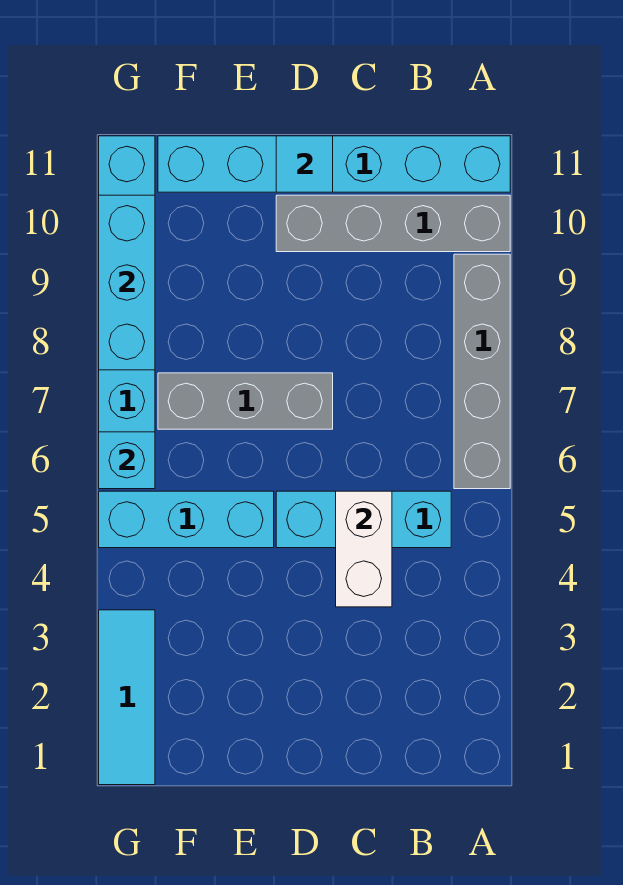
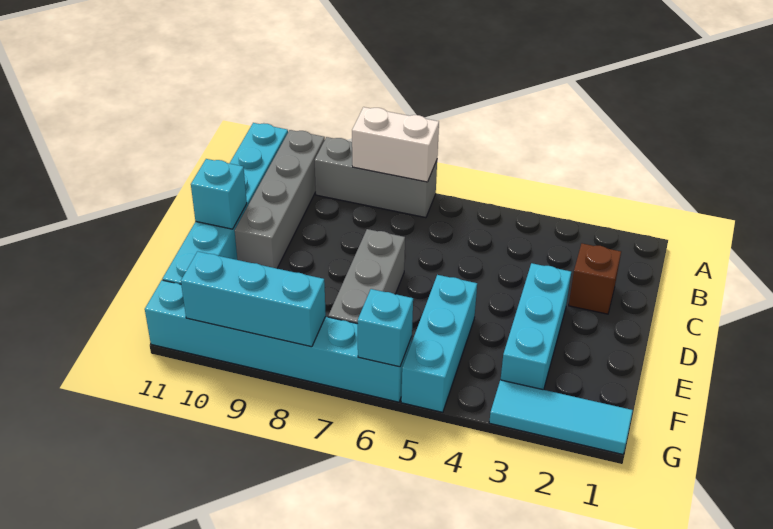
grey 1x4 brick [454,254,510,489] -> grey 1x3 brick [315,137,437,218]
cyan 1x3 brick [276,491,451,548] -> cyan 1x3 brick moved to [501,263,571,390]
none -> brown 1x1 brick [569,244,621,314]
white 1x2 brick [336,491,392,607] -> white 1x2 brick moved to [352,107,439,182]
cyan 1x1 tile [276,136,333,192] -> cyan 1x1 brick [191,159,247,229]

